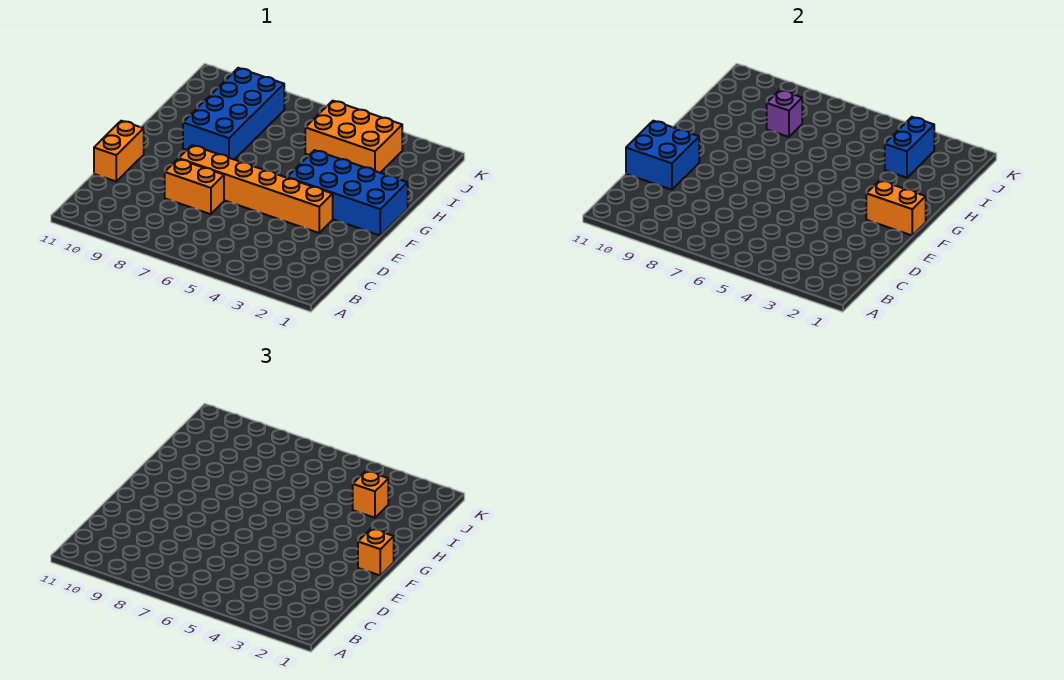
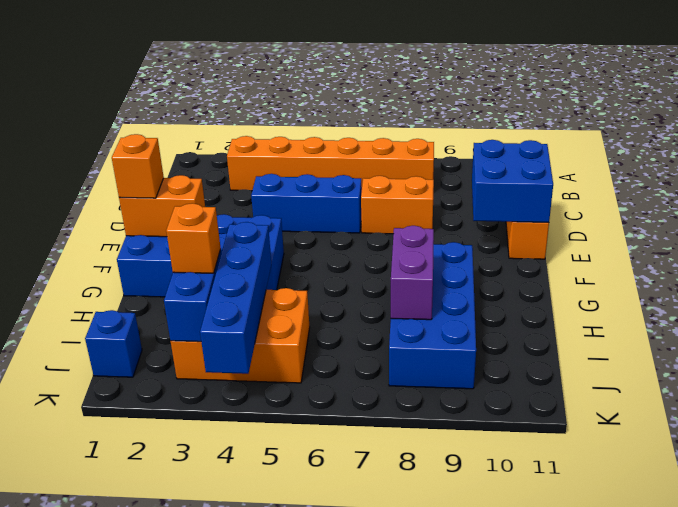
none -> blue 1x3 brick [251,174,362,233]
orange 1x6 brick [179,145,333,233] -> orange 1x6 brick moved to [227,136,434,191]
none -> blue 1x4 brick [200,222,271,374]
purple 1x1 brick [767,90,802,137] -> purple 1x2 brick [391,226,434,320]
none -> blue 1x1 brick [85,310,142,377]

